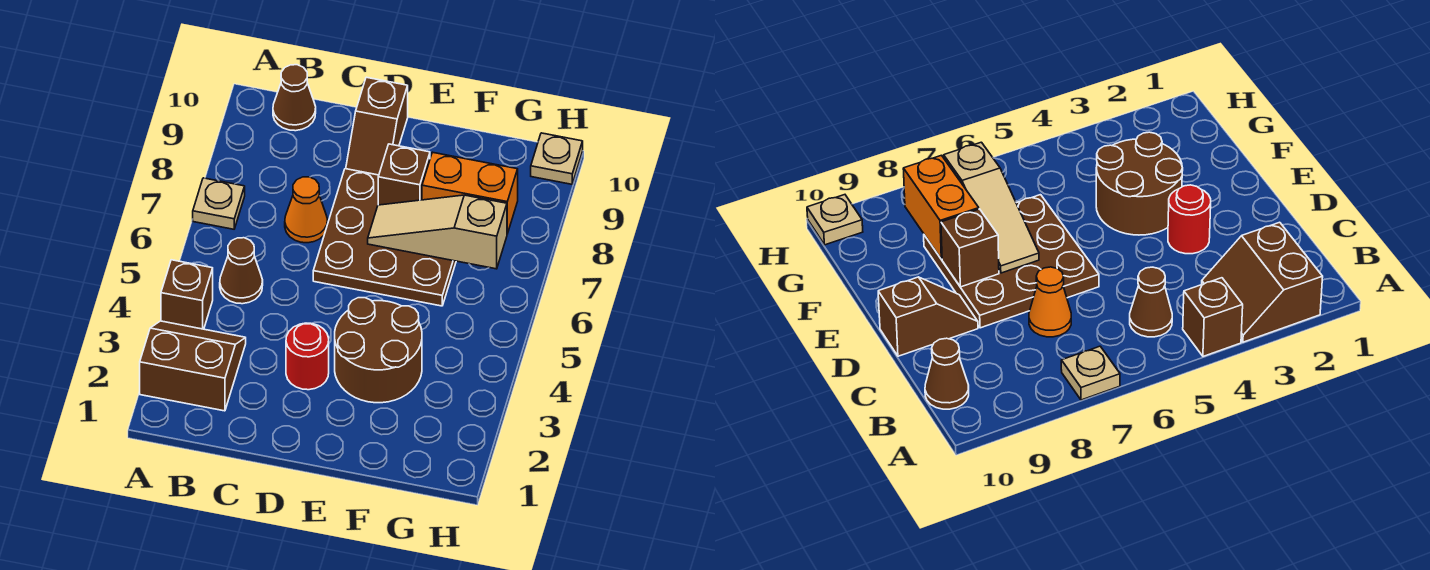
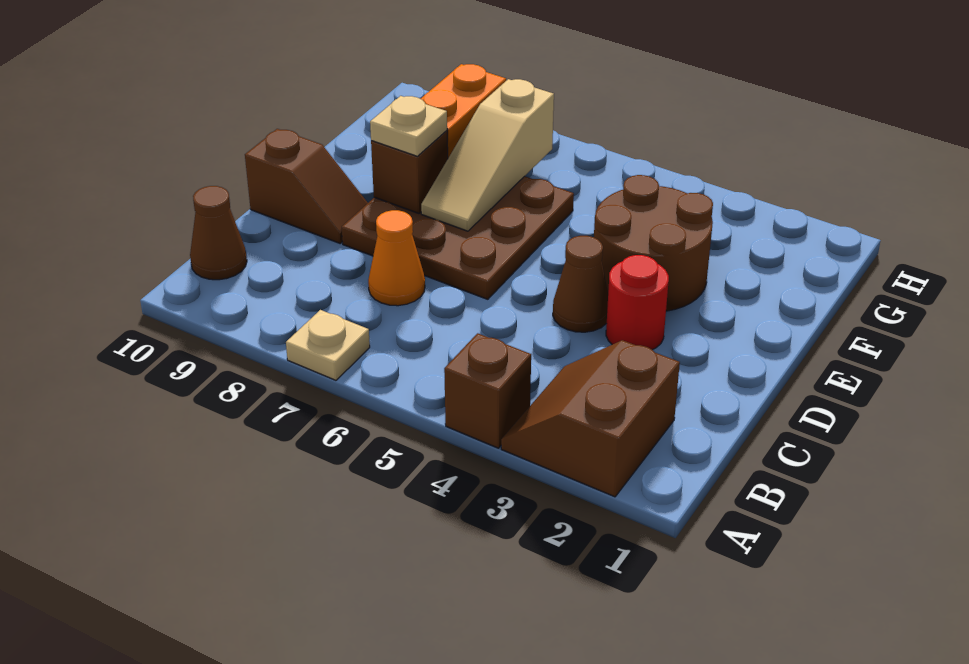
brown 1x1 cone [220,238,263,304] -> brown 1x1 cone moved to [553,236,608,332]
tan 1x1 plate [531,133,583,184] -> tan 1x1 plate moved to [370,96,447,156]

